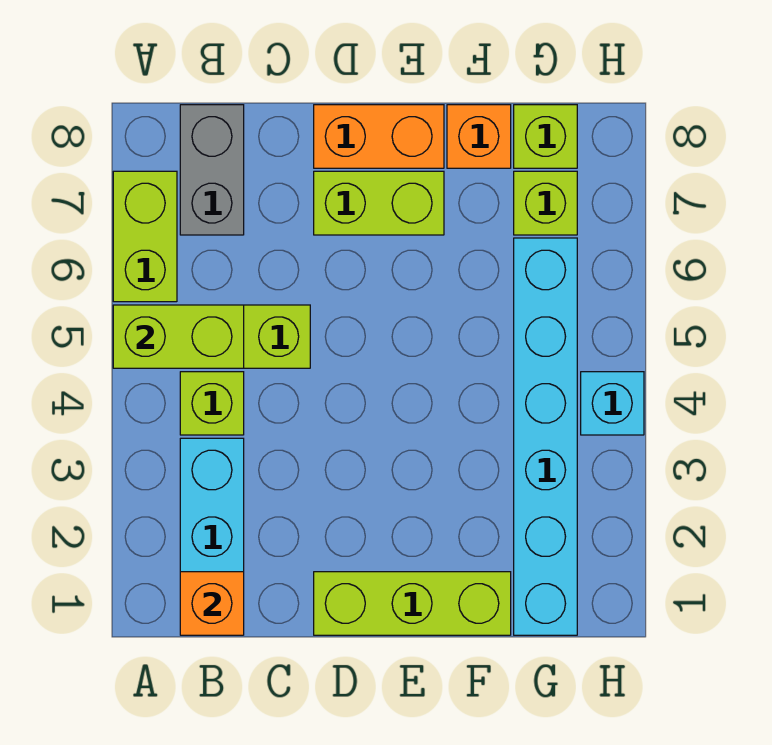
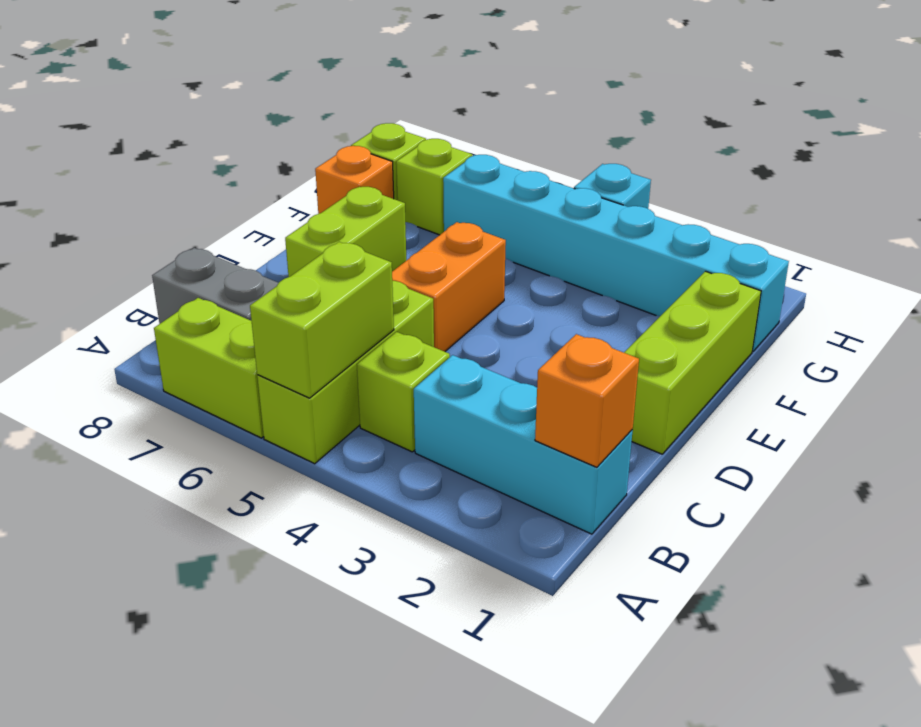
orange 1x2 brick [314,105,444,168] -> orange 1x2 brick moved to [392,222,506,352]

